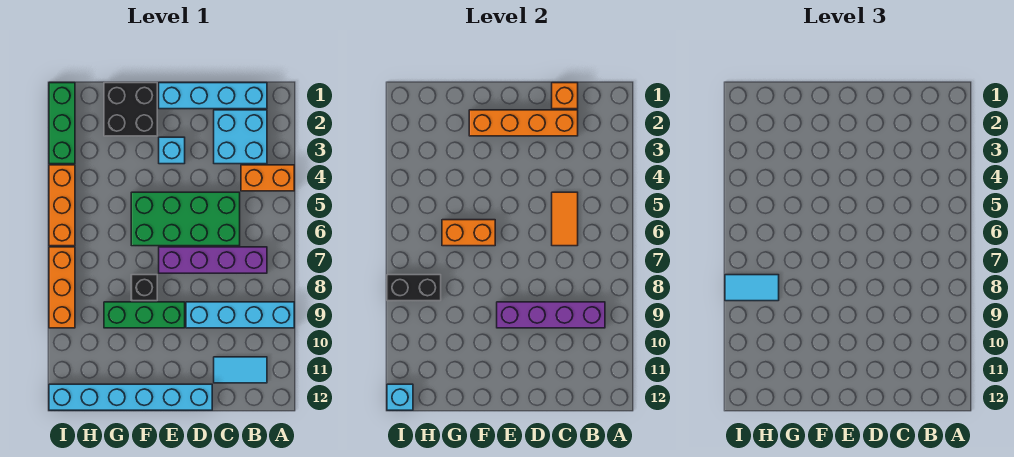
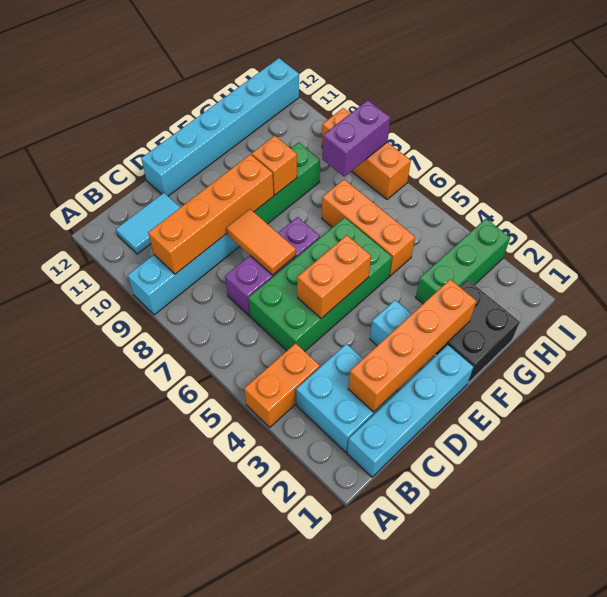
purple 1x4 brick [159,247,267,273] -> purple 1x3 brick [225,217,320,316]
purple 1x4 brick [497,302,605,328] -> orange 1x4 brick [148,154,274,274]
orange 1x1 brick [552,83,578,109] -> orange 1x1 brick moved to [252,136,297,195]
orange 1x2 tile [552,192,578,246] -> orange 1x2 tile moved to [226,209,296,275]
orange 1x2 brick [442,220,495,246] -> orange 1x2 brick moved to [297,235,371,318]
black 1x1 brick [131,275,157,301] -> none
black 1x2 brick [387,275,441,301] -> purple 1x2 brick [322,100,390,177]
cyan 1x2 tile [725,275,779,301] -> none
green 1x3 brick [49,83,75,164] -> green 1x3 brick turned to [416,219,510,304]
orange 1x3 brick [49,165,75,246] -> orange 1x3 brick moved to [322,179,415,276]
cyan 1x1 brick [387,384,413,410] -> none

